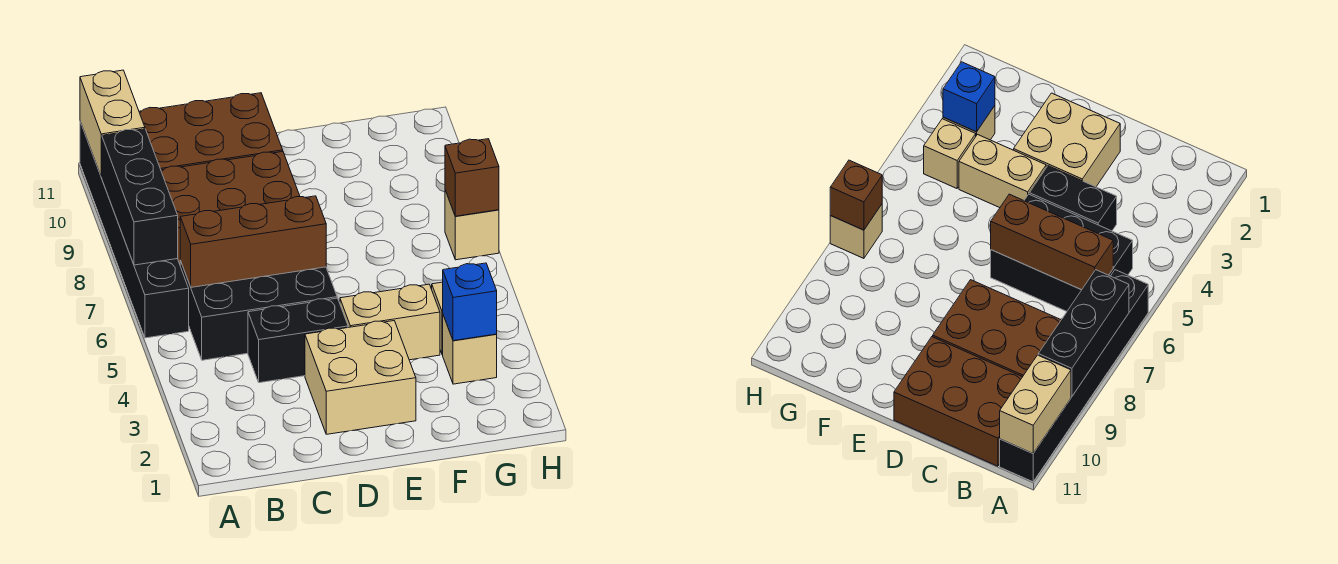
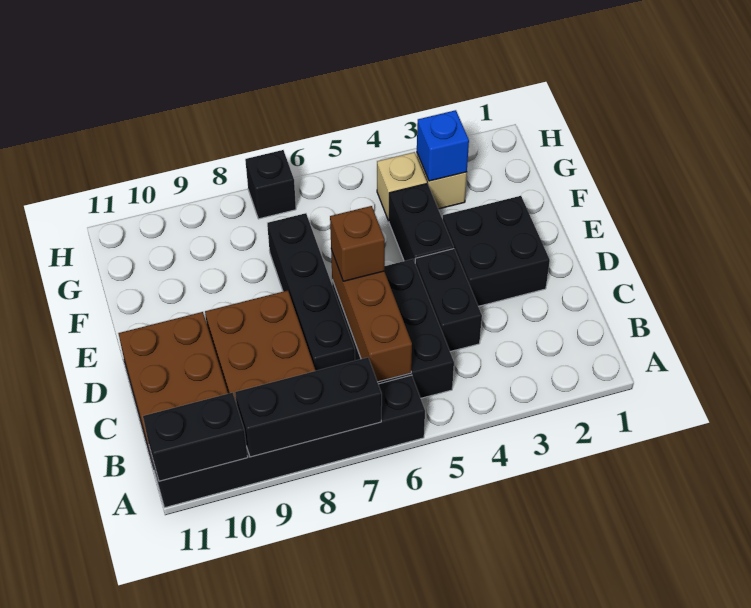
tan 1x2 brick [80,70,145,177] -> black 1x2 brick [143,393,248,481]
none -> black 1x4 brick [267,213,355,371]
tan 2x2 brick [305,321,416,434] -> black 2x2 brick [443,196,550,306]
tan 1x2 brick [340,284,440,360] -> black 1x2 brick [389,184,454,261]
tan 1x1 brick [445,190,499,260] -> black 1x1 brick [245,150,296,219]
brown 1x1 brick [445,139,499,216] -> brown 1x1 brick moved to [330,206,385,281]

